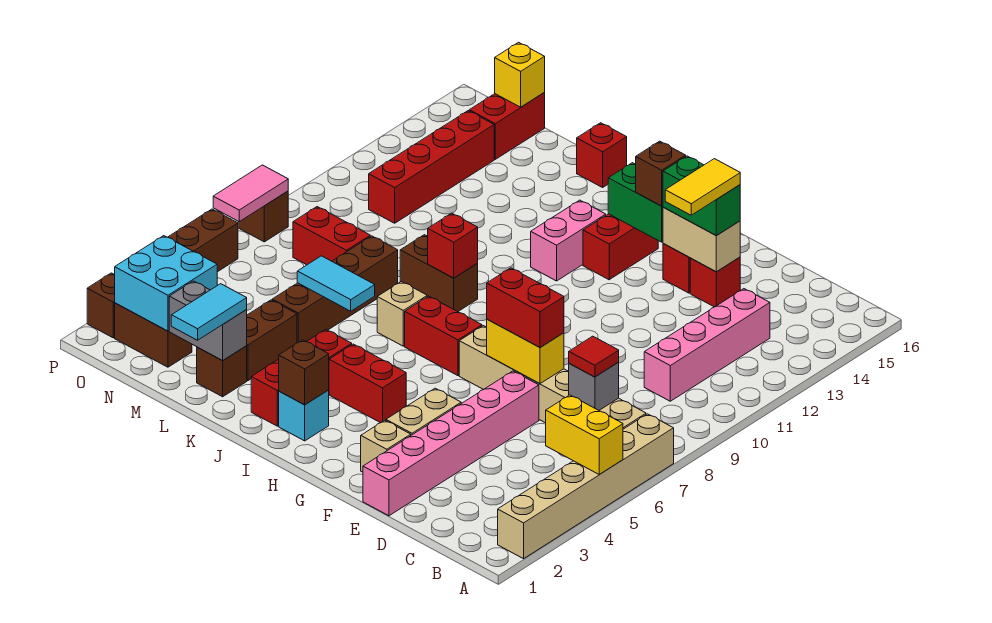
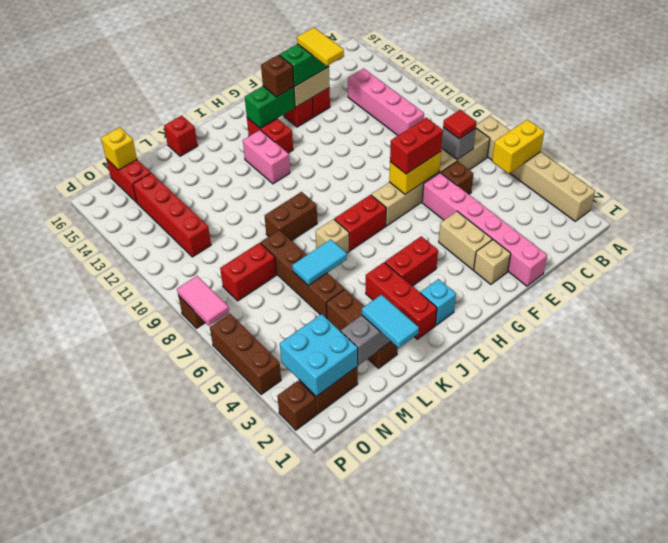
brown 1x1 brick [279,340,329,405] -> brown 1x1 brick moved to [441,161,473,194]
red 1x1 brick [428,213,478,278] -> none

